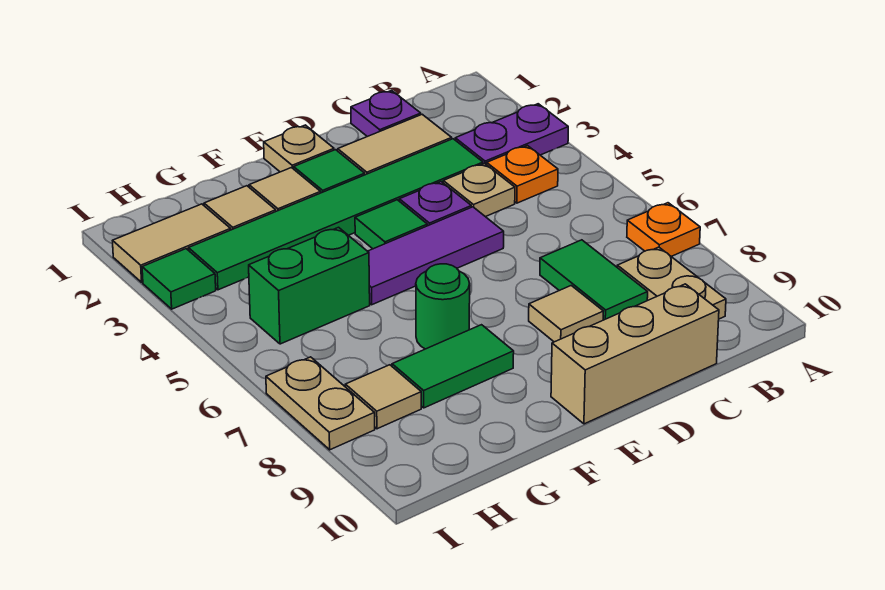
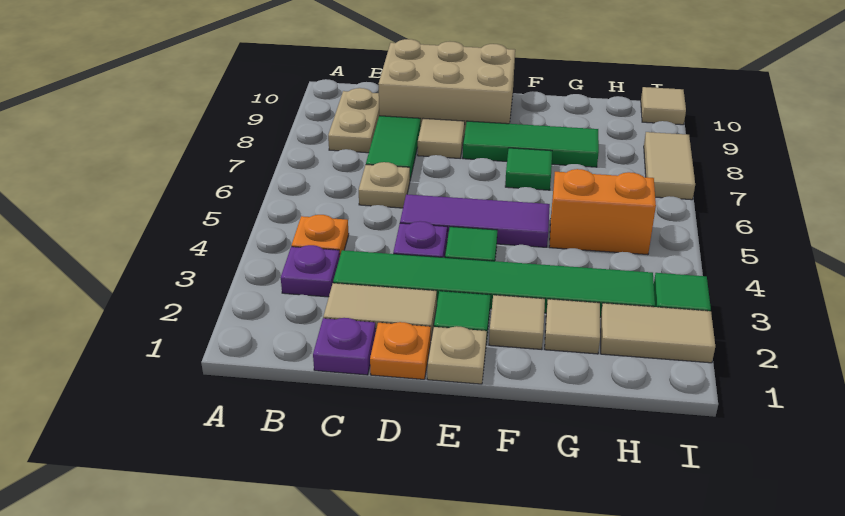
purple 1x2 plate [455,104,568,165] -> purple 1x1 plate [281,245,340,297]
orange 1x1 plate [627,203,700,257] -> orange 1x1 plate moved to [370,322,431,379]
tan 1x1 plate [443,163,515,217] -> tan 1x1 plate moved to [359,162,410,208]
tan 1x3 brick [551,284,719,424] -> tan 2x3 brick [379,39,515,134]
green 1x1 round brick [416,264,470,349] -> green 1x1 tile [505,148,552,190]
green 1x2 tile [392,325,514,408] -> green 1x3 tile [463,121,599,167]
green 1x2 brick [249,227,370,344] -> orange 1x2 brick [549,169,656,255]
tan 1x1 tile [345,365,421,429] -> tan 1x1 tile moved to [641,87,686,125]
tan 1x2 plate [266,357,375,450] -> tan 1x2 tile [644,132,695,200]

